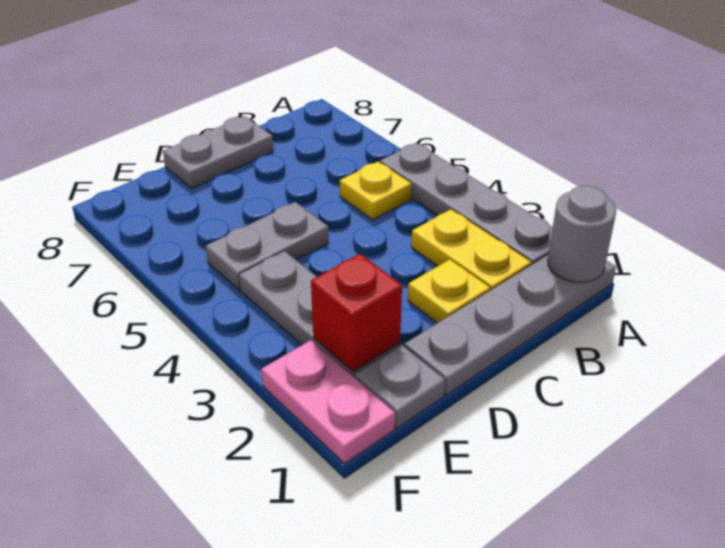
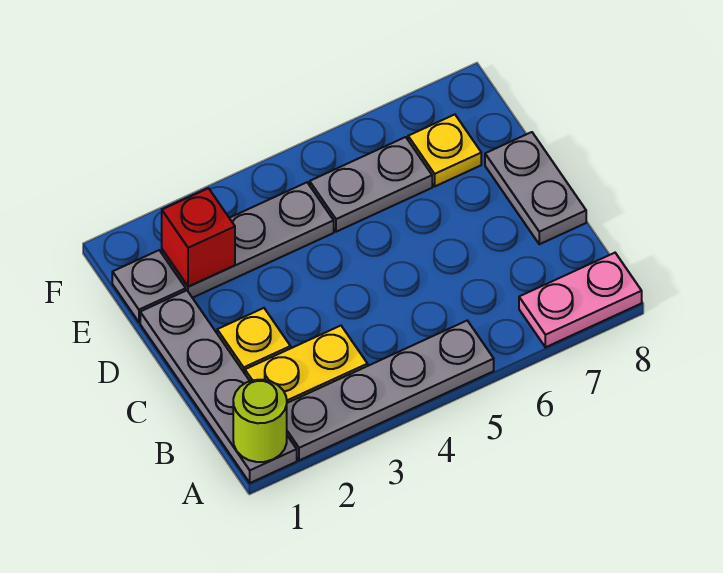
grey 1x1 round brick [548,186,616,282] -> lime 1x1 round brick [233,380,287,462]
yellow 1x1 plate [340,162,412,220] -> yellow 1x1 plate moved to [408,115,481,186]
grey 1x2 plate [206,202,329,290] -> grey 1x2 plate turned to [310,137,432,232]
pink 1x2 plate [261,340,395,464] -> pink 1x2 plate moved to [519,253,642,347]

